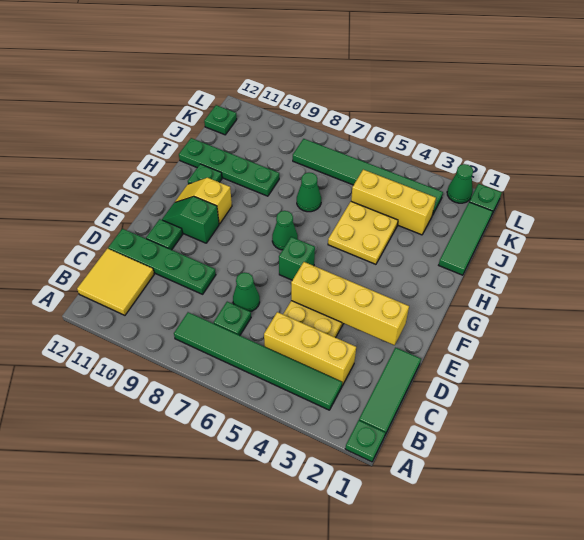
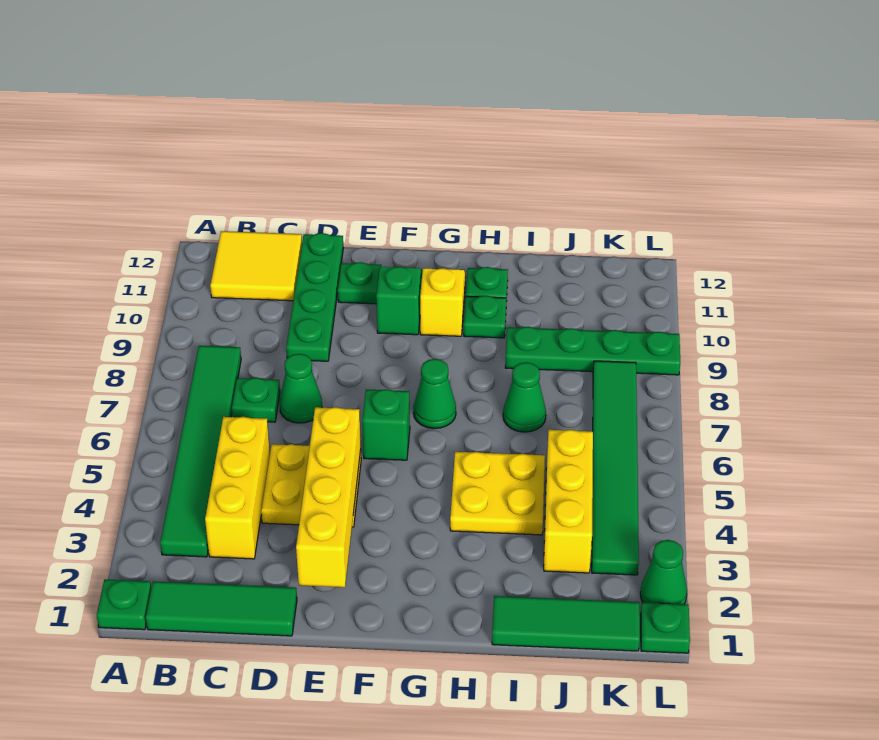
green 1x4 plate [179,138,279,196] -> green 1x4 plate turned to [505,327,680,375]
green 1x1 plate [204,105,237,135] -> green 1x1 plate moved to [464,296,506,338]

